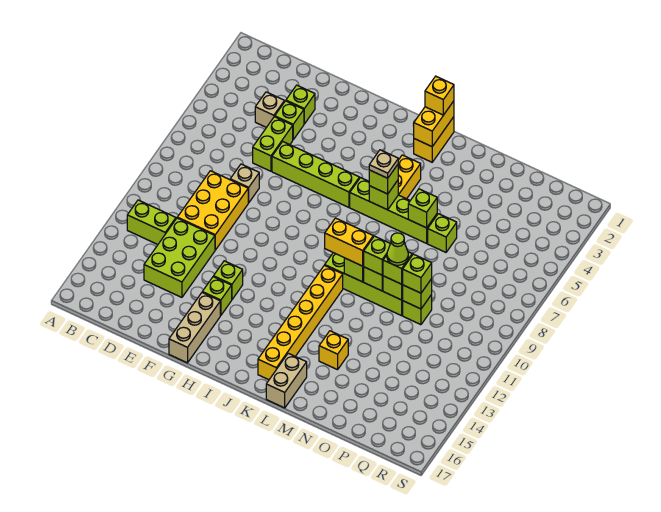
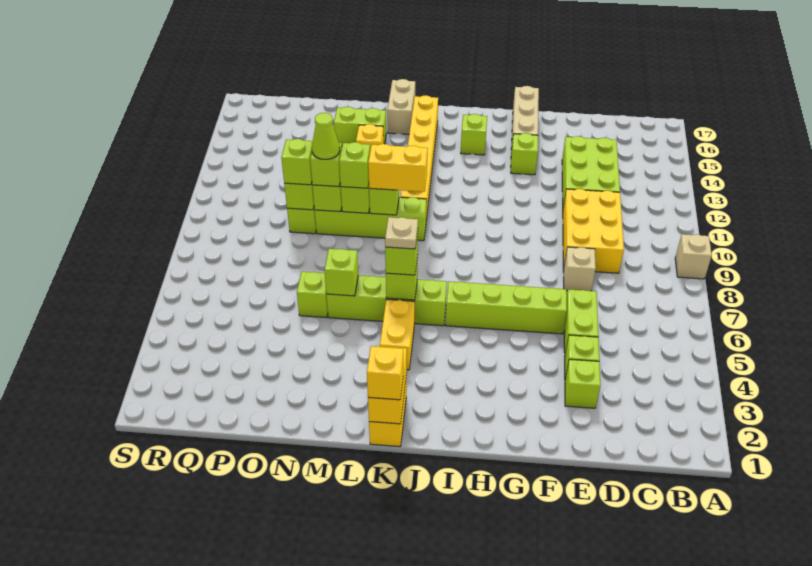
lime 1x2 brick [127,200,176,244] -> lime 1x2 brick moved to [334,107,386,145]
tan 1x1 brick [255,92,284,127] -> tan 1x1 brick moved to [675,234,712,279]
lime 1x1 brick [214,261,243,299] -> lime 1x1 brick moved to [461,114,487,155]

